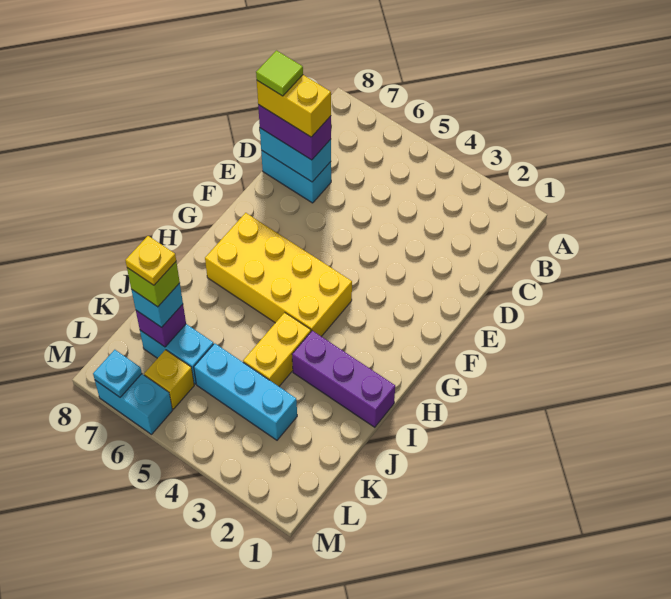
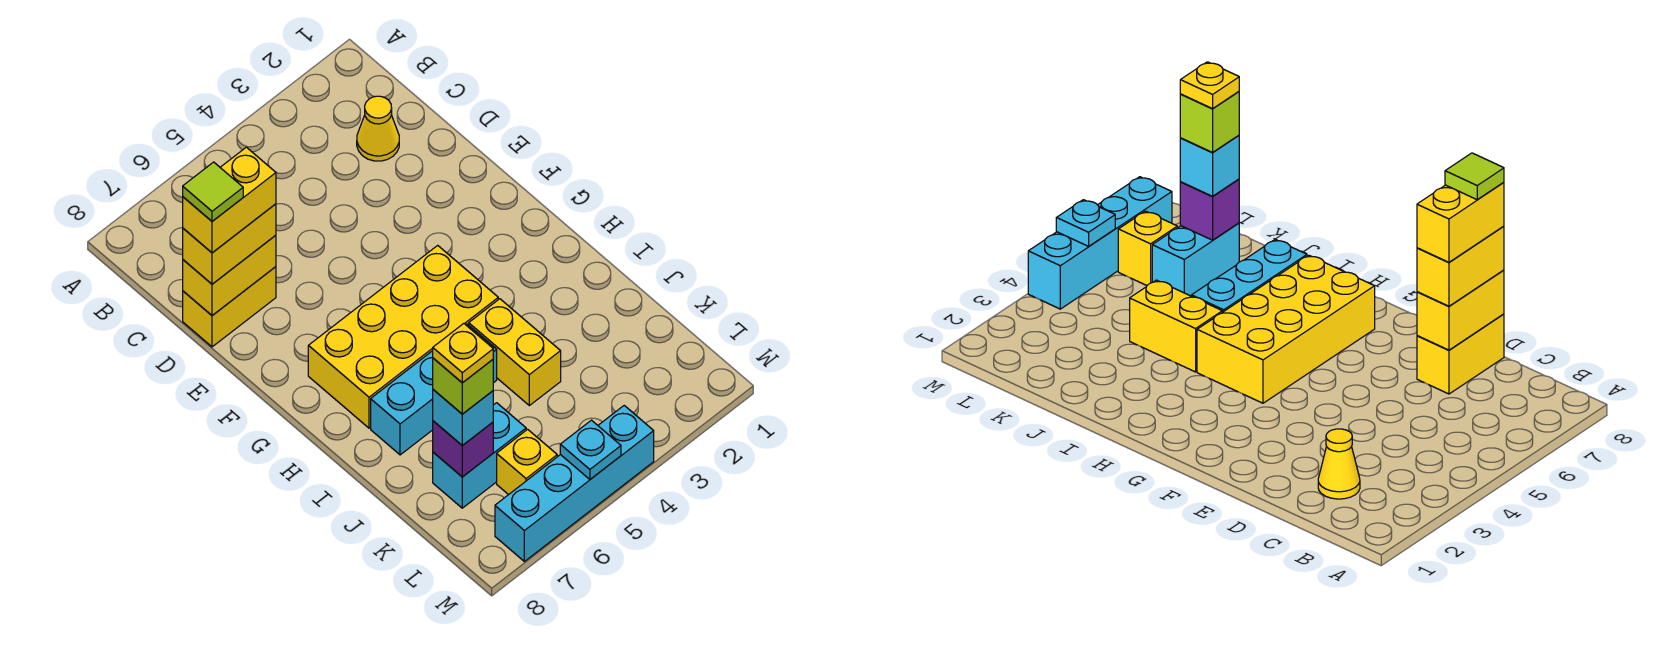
none -> yellow 1x1 cone [357,96,399,161]
cyan 1x2 brick [261,150,331,203] -> yellow 1x2 brick [183,267,276,347]
cyan 1x2 brick [260,128,331,182] -> yellow 1x2 brick [183,235,276,316]
purple 1x2 brick [258,105,331,160] -> yellow 1x2 brick [183,204,276,284]
purple 1x3 brick [292,331,395,427] -> none
cyan 1x3 brick [194,343,297,440] -> cyan 1x3 brick moved to [371,324,497,455]
cyan 1x2 brick [95,374,172,434] -> cyan 1x4 brick [495,406,654,561]
cyan 1x1 plate [93,350,142,397] -> cyan 1x1 plate moved to [560,420,621,479]

